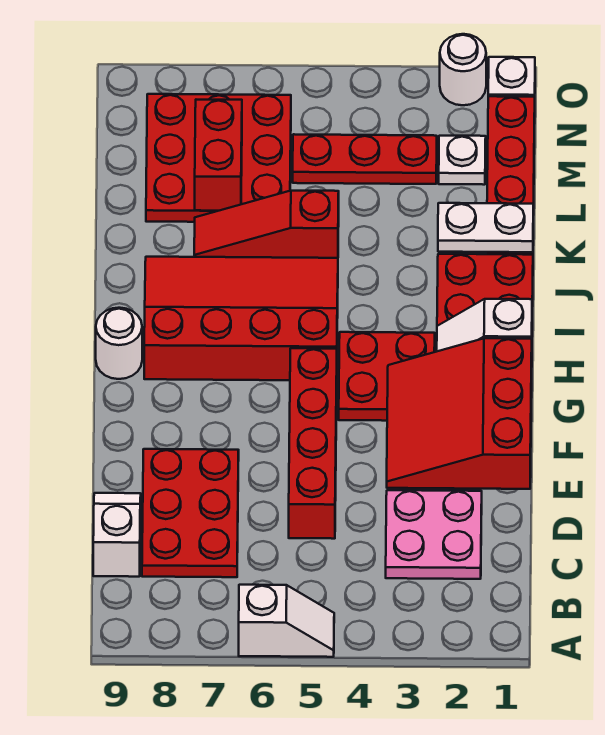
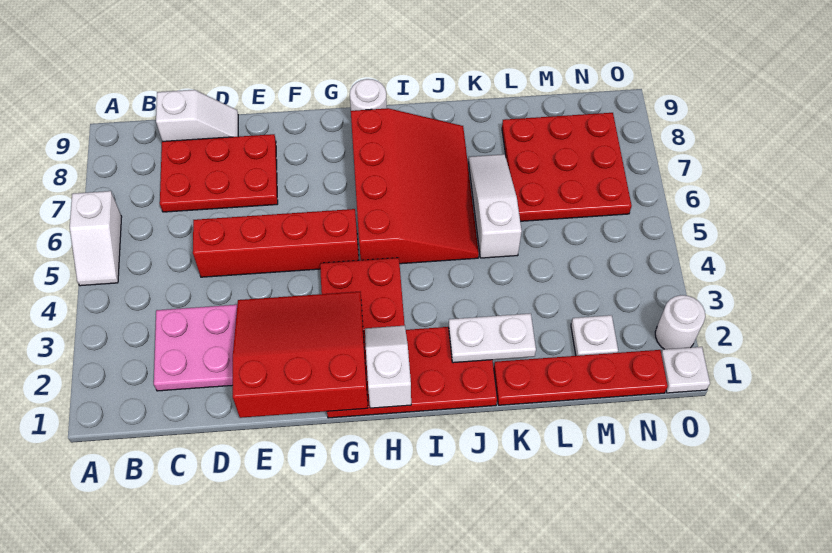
white 1x2 plate [438,203,533,252] -> white 1x2 plate turned to [449,313,536,363]
red 1x3 slope [194,191,339,258] -> white 1x3 slope [469,154,522,258]
red 1x2 brick [195,100,242,211] -> none
red 1x3 plate [293,134,437,184] -> none

